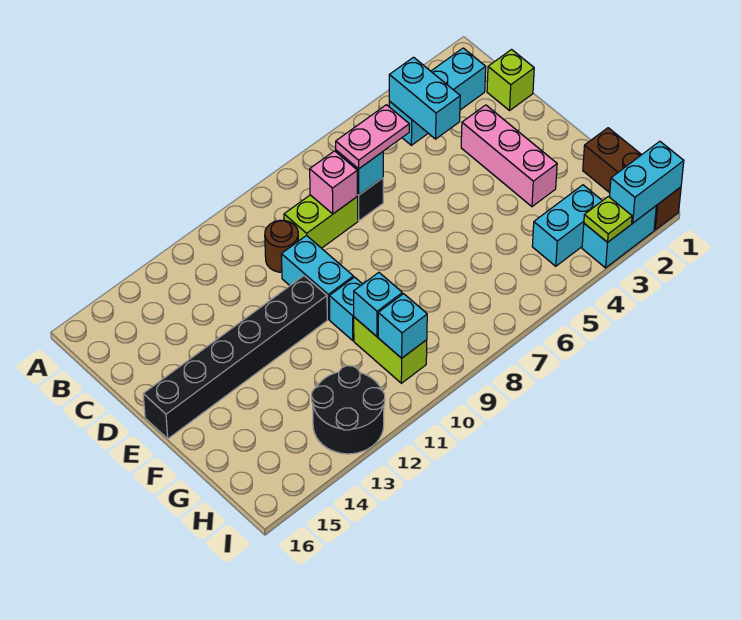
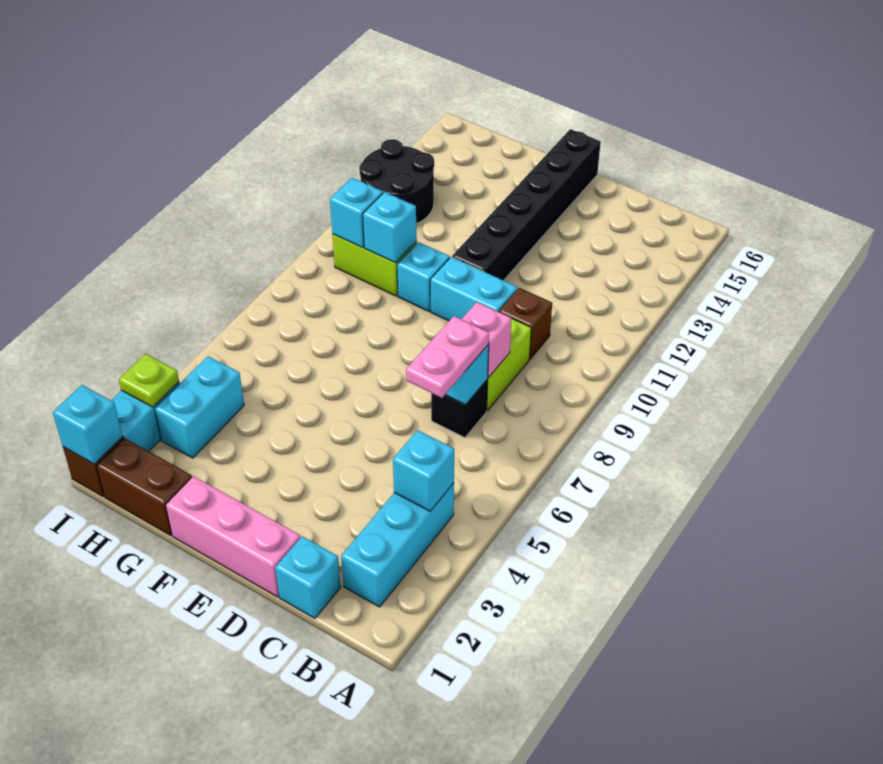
cyan 1x2 brick [389,57,460,139] -> cyan 1x1 brick [393,430,454,511]
lime 1x1 brick [487,50,534,110] -> cyan 1x1 brick [275,536,341,618]
brown 1x1 round brick [265,220,299,272] -> brown 1x1 brick [499,288,552,359]
pink 1x3 brick [461,105,557,207] -> pink 1x3 brick moved to [166,476,300,597]
cyan 1x2 brick [610,141,684,223] -> cyan 1x1 brick [53,385,123,464]

